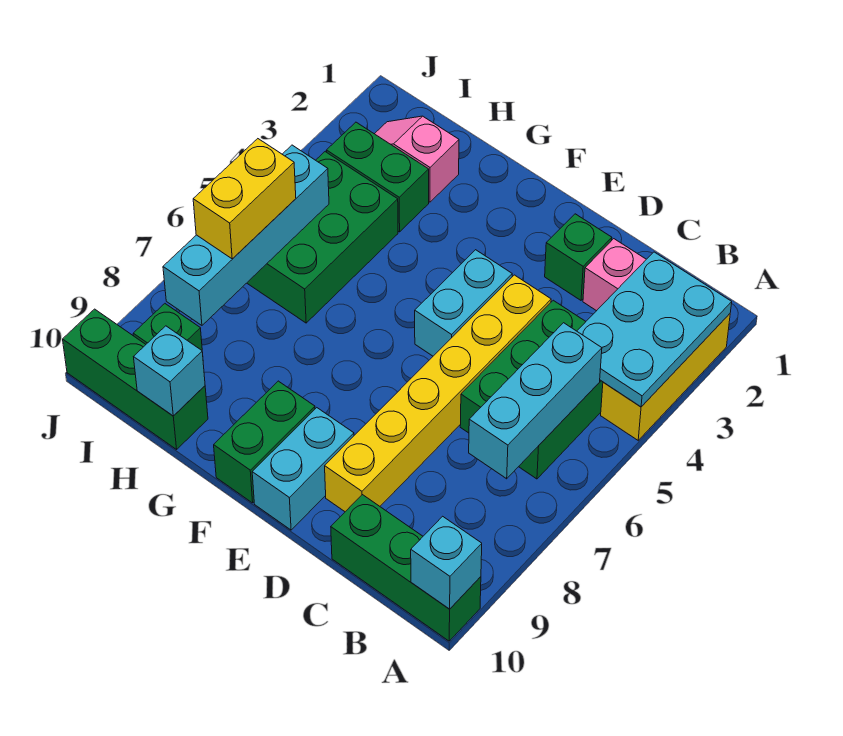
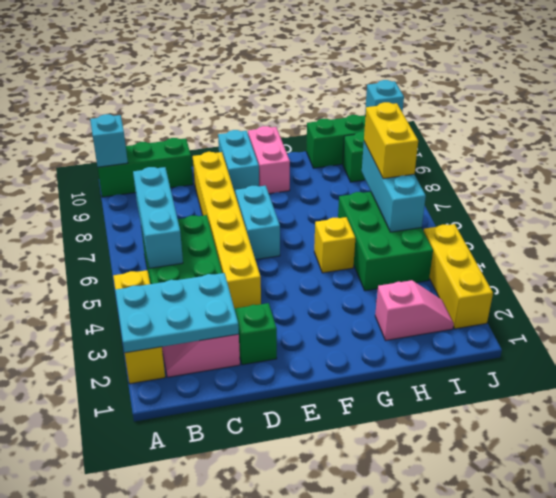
cyan 2x3 plate [577,252,732,407] -> cyan 2x3 plate turned to [115,273,239,353]
cyan 1x2 brick [415,250,512,356] -> cyan 1x2 brick moved to [235,186,280,260]
green 1x2 brick [214,381,315,503] -> pink 1x2 brick [248,126,290,194]
none -> yellow 1x1 brick [314,217,355,273]
green 1x2 brick [326,122,429,232] -> none
cyan 1x1 brick [134,326,205,416] -> cyan 1x1 brick moved to [365,80,404,116]
cyan 1x4 brick [163,145,329,325] -> cyan 1x3 brick [362,142,426,232]
none -> yellow 1x3 brick [424,224,493,329]

